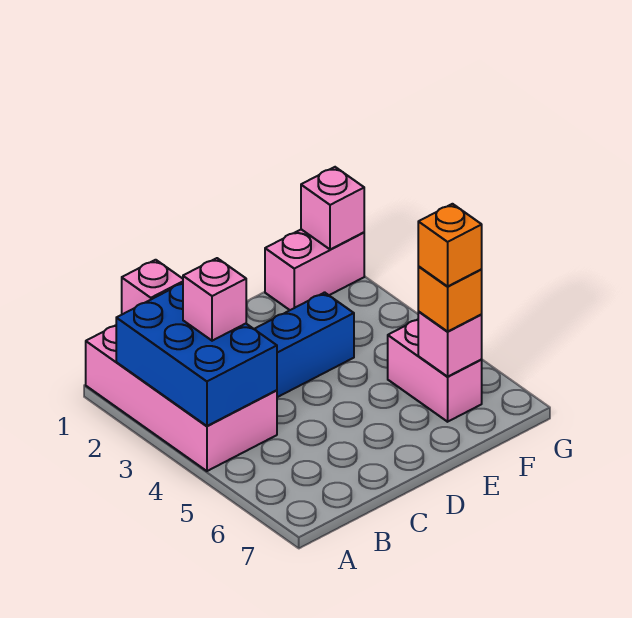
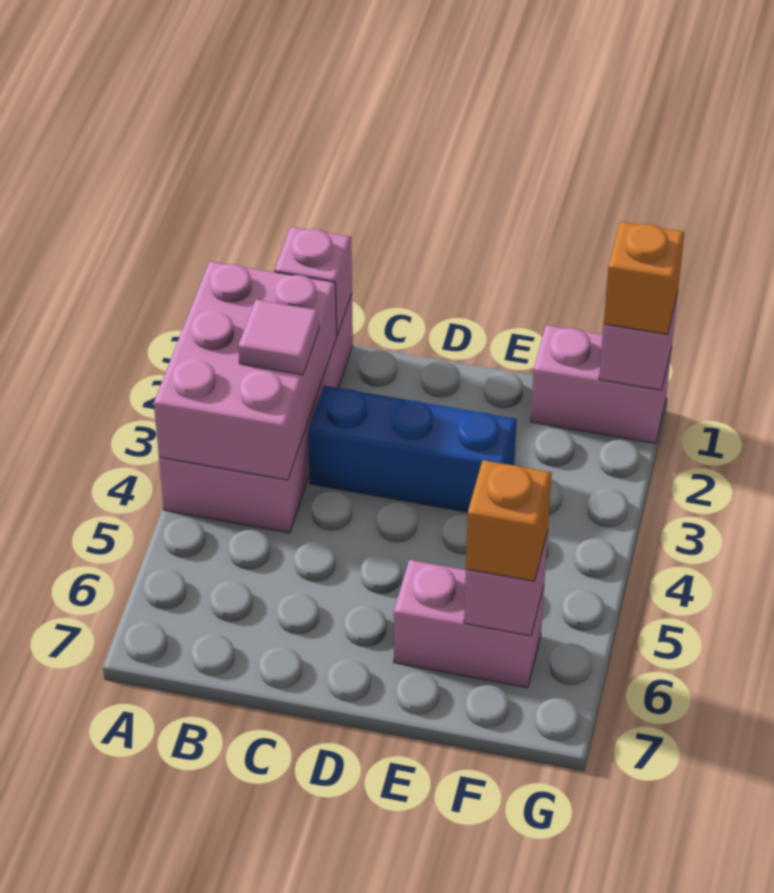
blue 2x3 brick [116,283,277,426] -> pink 2x3 brick [154,261,337,480]
pink 1x1 brick [183,258,246,341] -> pink 1x1 tile [238,300,319,375]
pink 1x2 brick [388,320,482,422] -> pink 1x2 brick turned to [394,560,544,688]
orange 1x1 brick [418,204,482,287] -> orange 1x1 brick moved to [604,222,684,334]

